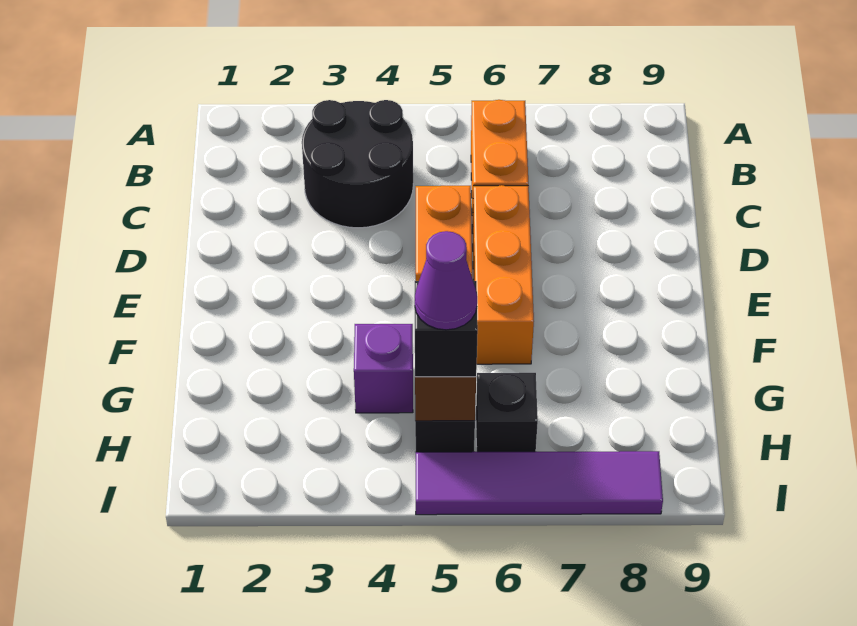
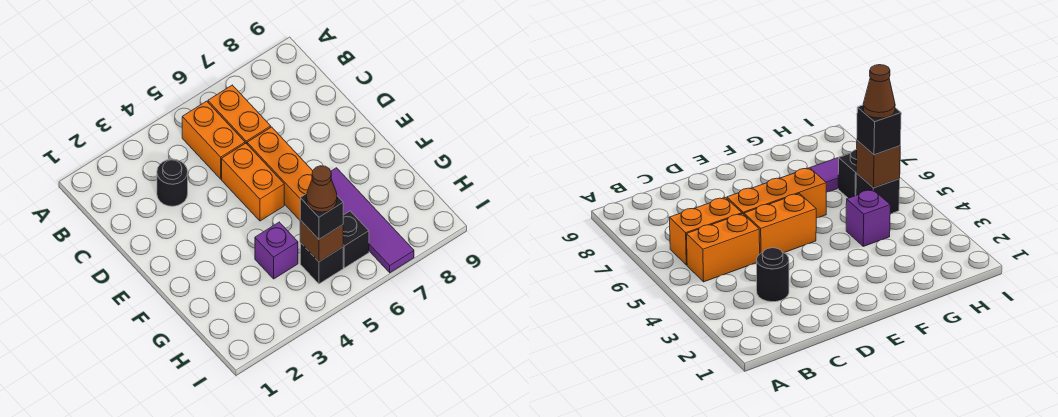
black 2x2 round brick [302,100,413,228] -> black 1x1 round brick [157,159,188,206]
none -> orange 1x2 brick [182,101,245,179]
purple 1x1 cone [415,231,477,330] -> brown 1x1 cone [306,166,337,212]
purple 1x4 tile [416,451,663,515] -> purple 1x4 tile turned to [331,168,414,273]

